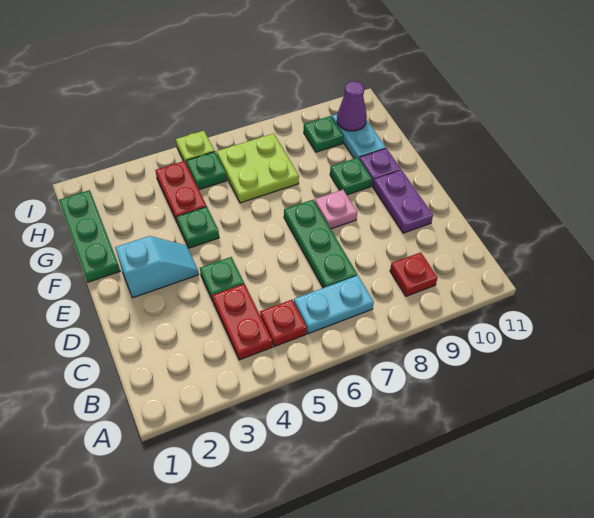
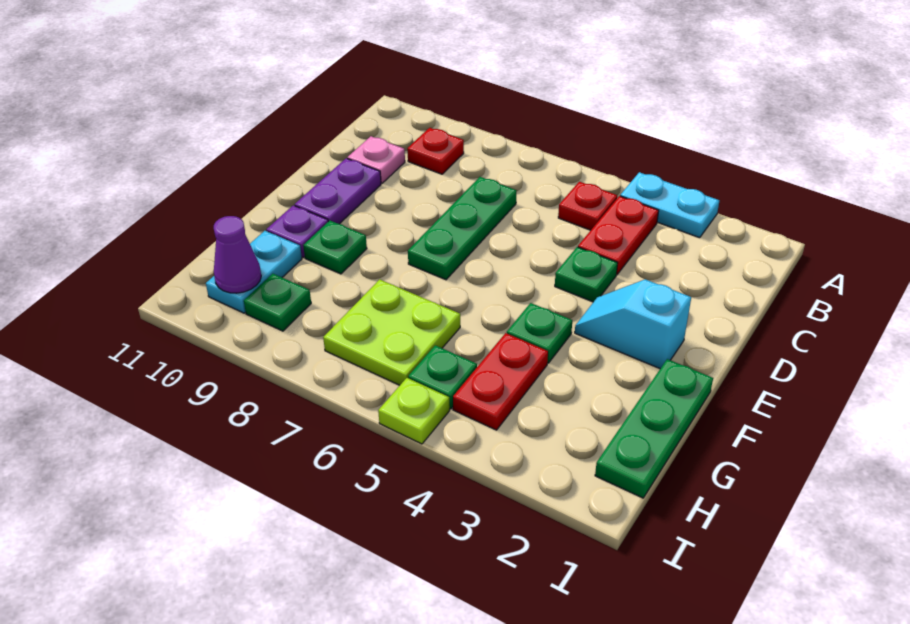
cyan 1x2 plate [294,276,374,334] -> cyan 1x2 plate moved to [620,172,719,238]
pink 1x1 plate [315,190,357,229] -> pink 1x1 plate moved to [347,136,405,183]

